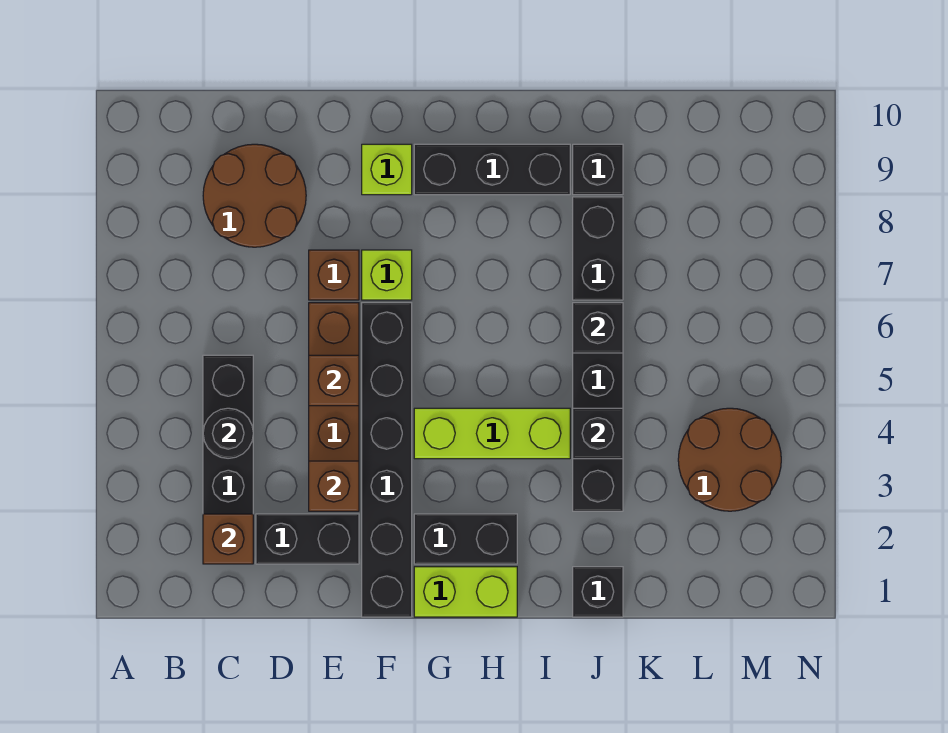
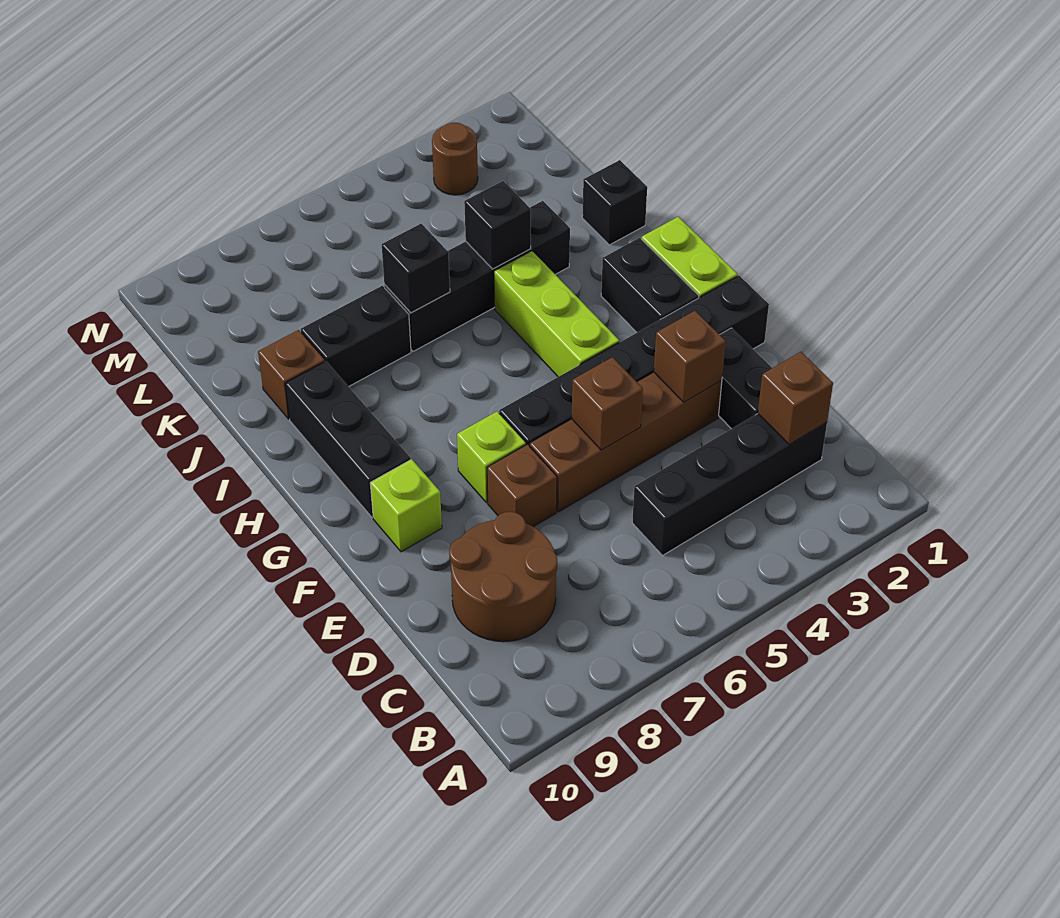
black 1x1 round brick [203,408,253,458] -> none
black 1x1 brick [573,144,623,195] -> brown 1x1 brick [258,330,325,419]
brown 2x2 round brick [678,408,781,511] -> brown 1x1 round brick [432,123,478,195]

